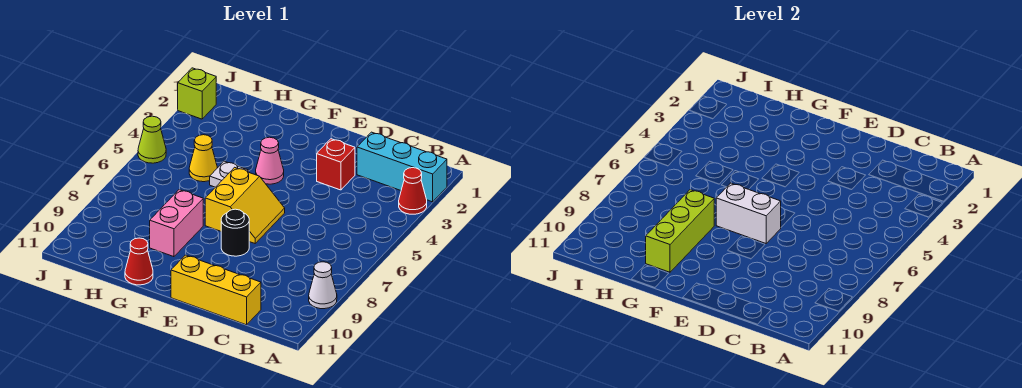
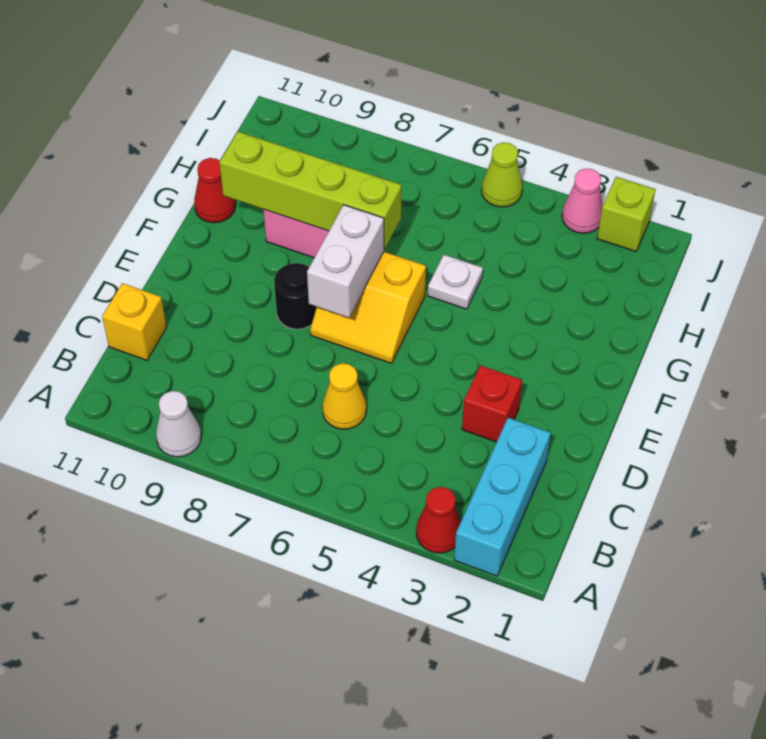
yellow 1x3 brick [171,255,261,325] -> yellow 1x1 brick [102,283,166,360]
pink 1x1 cone [256,137,284,184] -> pink 1x1 cone moved to [562,169,603,233]
lime 1x3 brick [646,190,714,272] -> lime 1x4 brick [219,132,402,249]
yellow 1x1 cone [189,135,217,182] -> yellow 1x1 cone moved to [322,363,366,429]

